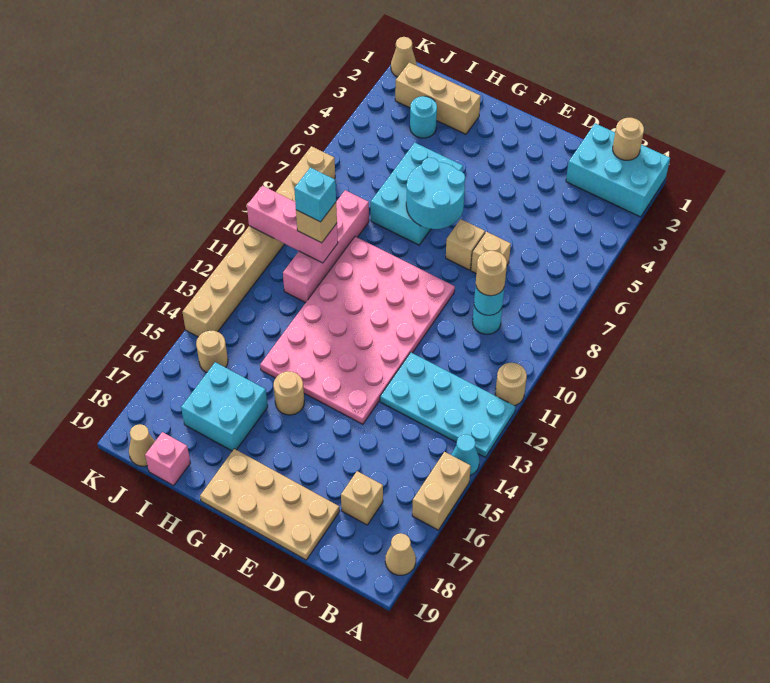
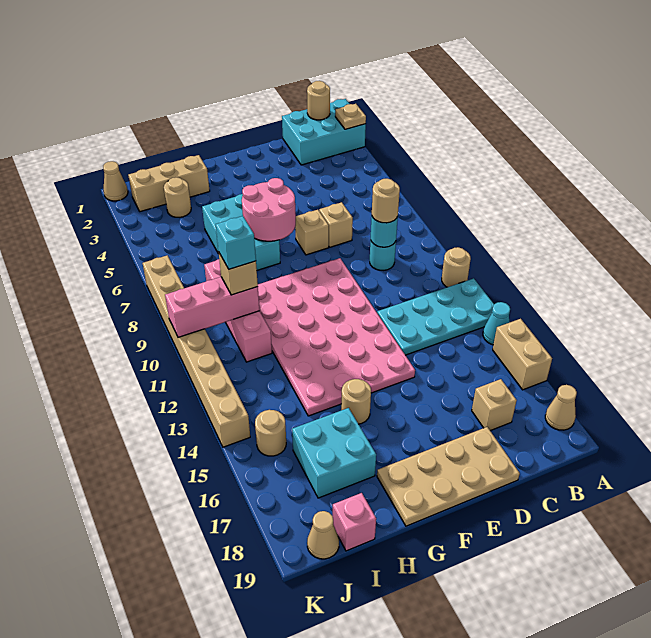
none -> tan 1x1 plate [335,104,366,129]
cyan 2x2 round brick [406,158,465,229] -> pink 2x2 round brick [242,178,296,241]
cyan 1x1 round brick [410,96,437,138] -> tan 1x1 round brick [164,177,191,217]

